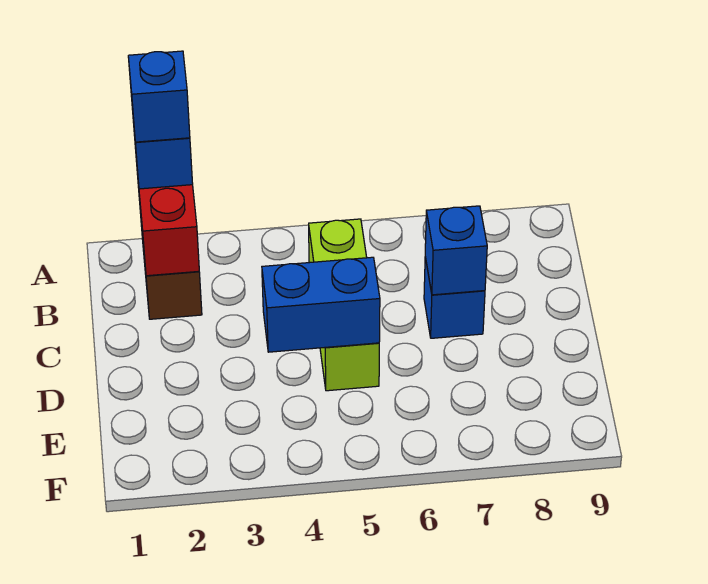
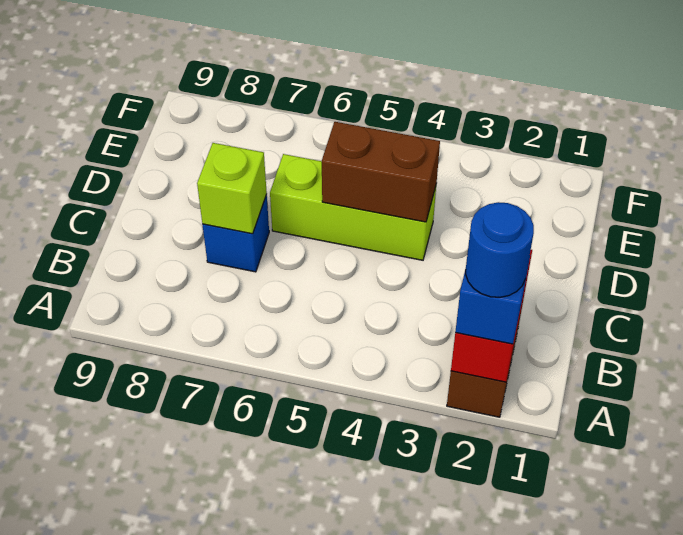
blue 1x1 brick [128,51,190,142] -> blue 1x1 round brick [466,202,534,297]
lime 1x3 brick [309,219,379,391] -> lime 1x3 brick turned to [270,154,436,260]
blue 1x1 brick [425,206,487,295] -> lime 1x1 brick [197,143,267,234]
blue 1x2 brick [262,257,380,352] -> brown 1x2 brick [322,122,440,222]

